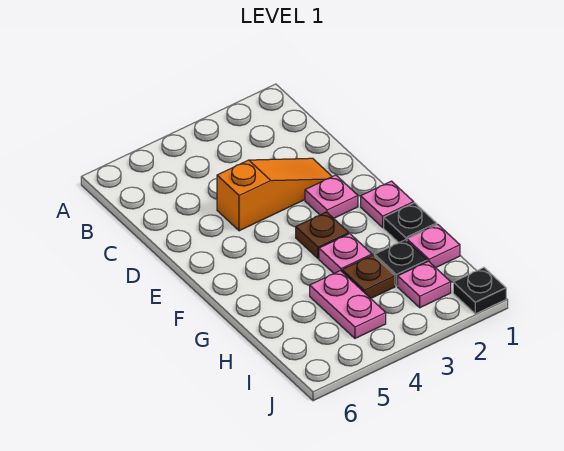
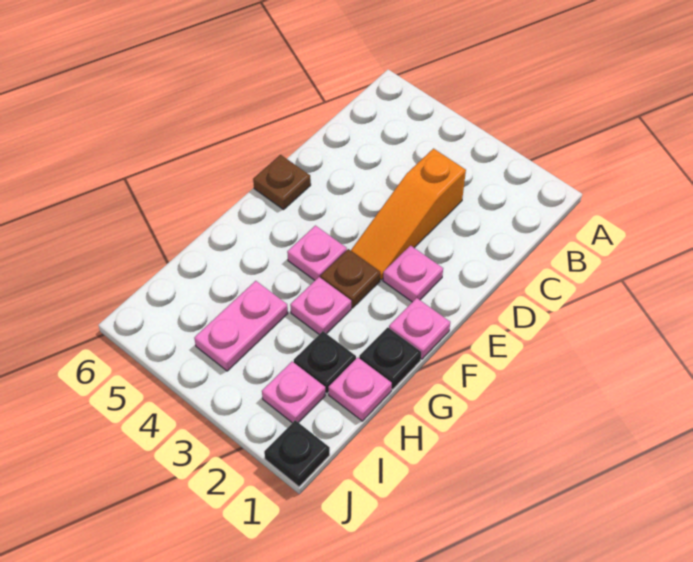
orange 1x3 slope [217,158,332,231] -> orange 1x3 slope turned to [351,149,466,280]
none -> pink 1x1 plate [287,226,347,280]
brown 1x1 plate [342,255,395,298] -> brown 1x1 plate moved to [253,155,311,209]

